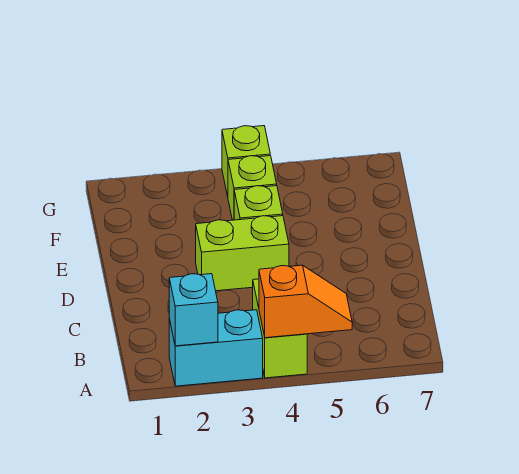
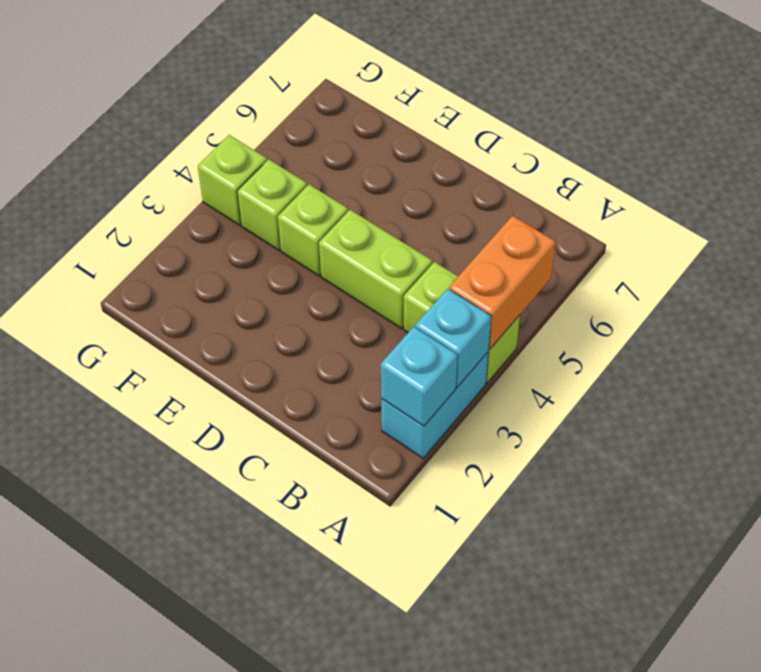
none -> cyan 1x1 brick [415,289,491,387]
orange 1x2 slope [259,265,352,338] -> orange 1x2 brick [449,216,556,349]
lime 1x2 brick [196,216,289,291] -> lime 1x2 brick turned to [319,210,432,328]

